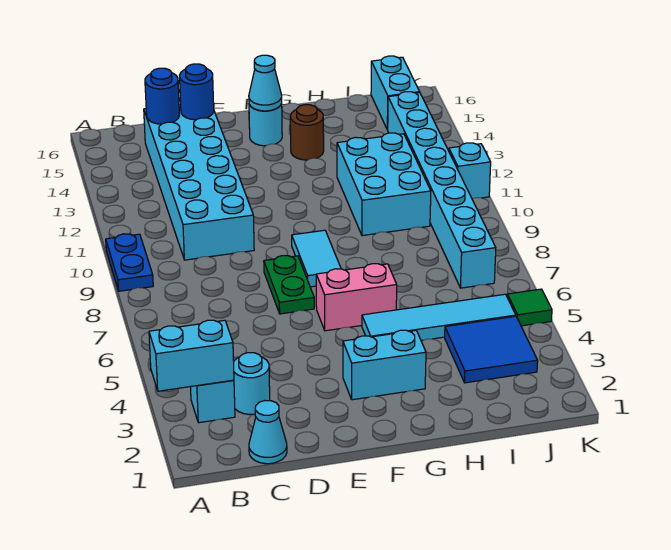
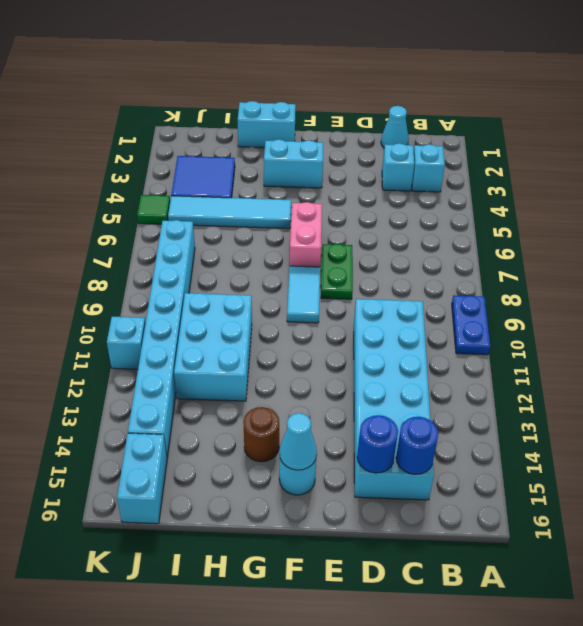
cyan 1x2 brick [149,320,234,391] -> cyan 1x2 brick moved to [238,101,296,148]
cyan 1x1 round brick [234,353,270,415] -> cyan 1x1 brick [382,143,414,191]
pink 1x2 brick [316,264,397,331] -> pink 1x2 brick turned to [290,202,322,267]

